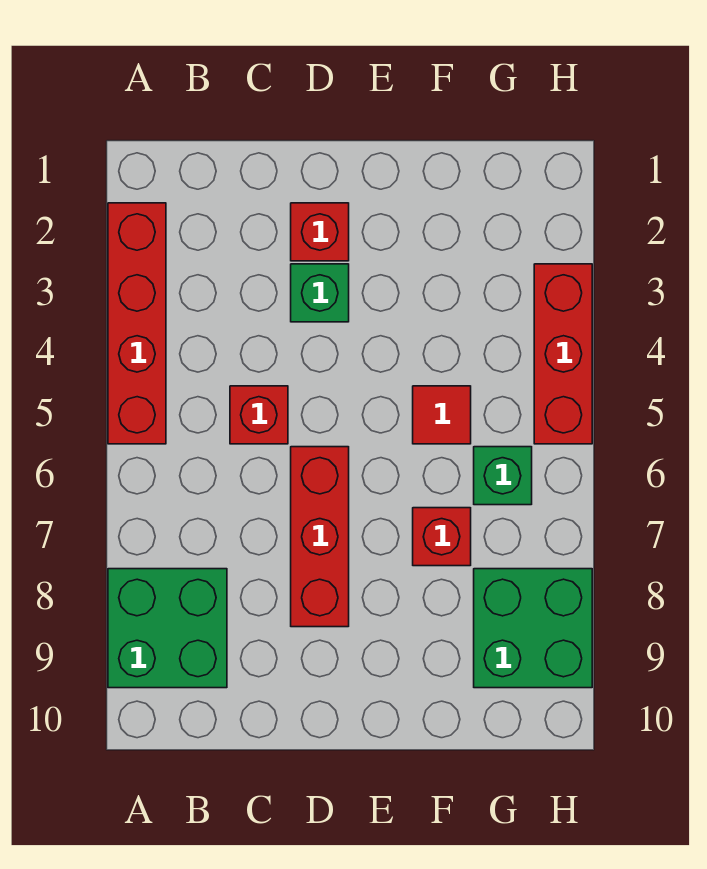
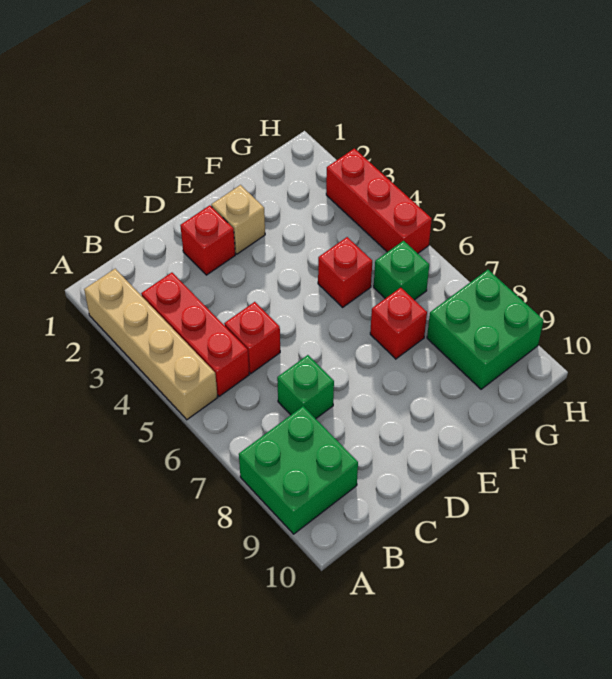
red 1x4 brick [108,203,166,444] -> tan 1x4 brick [84,269,218,420]
green 1x1 brick [291,264,349,322] -> green 1x1 brick moved to [277,355,334,419]
red 1x3 brick [291,447,349,627] -> red 1x3 brick moved to [141,273,249,396]
none -> tan 1x1 brick [211,185,265,254]
red 1x1 tile [413,386,471,444] -> red 1x1 brick [318,237,372,307]

